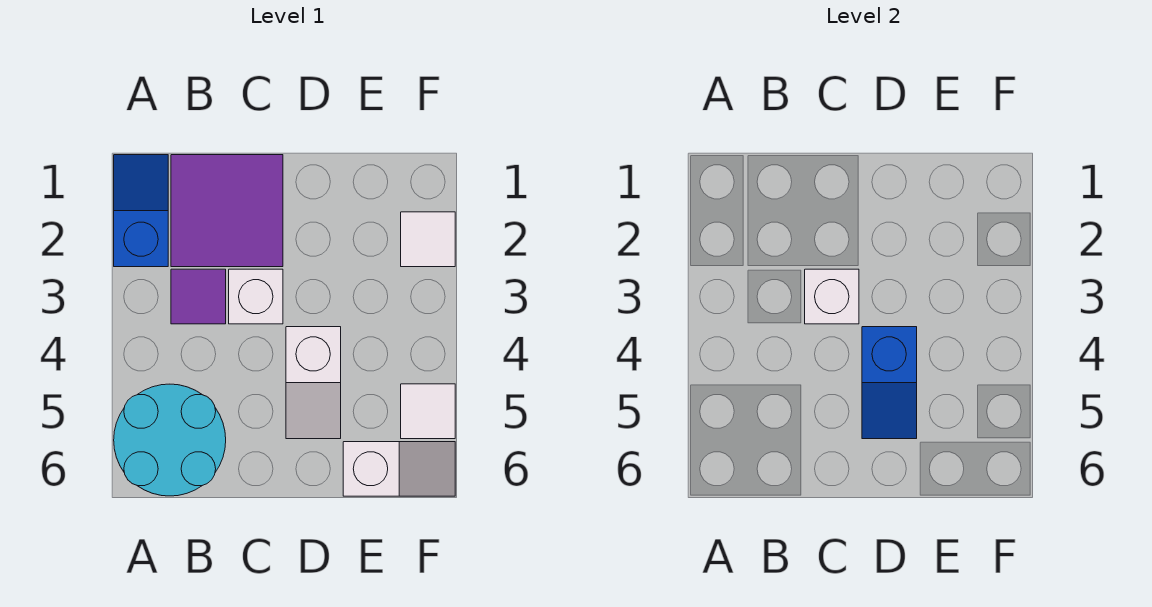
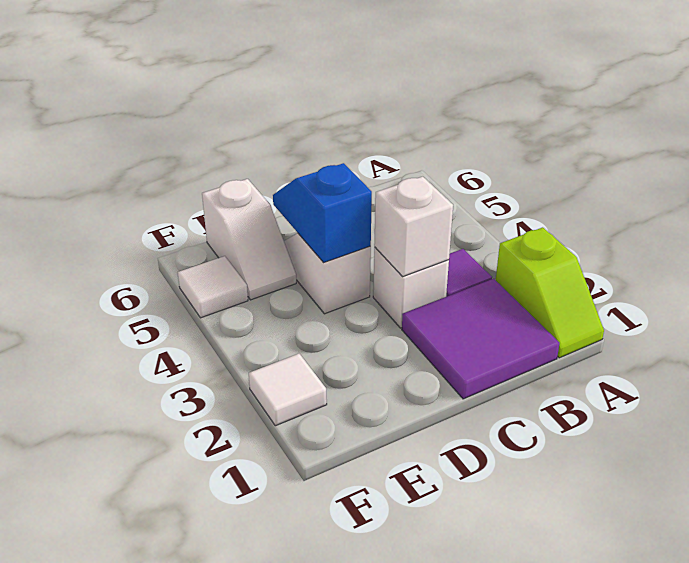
blue 1x2 slope [114,155,168,267] -> lime 1x2 slope [496,227,604,358]
cyan 2x2 round brick [114,384,226,496] -> none
white 1x2 slope [343,442,455,496] -> white 1x2 slope turned to [202,179,296,300]

